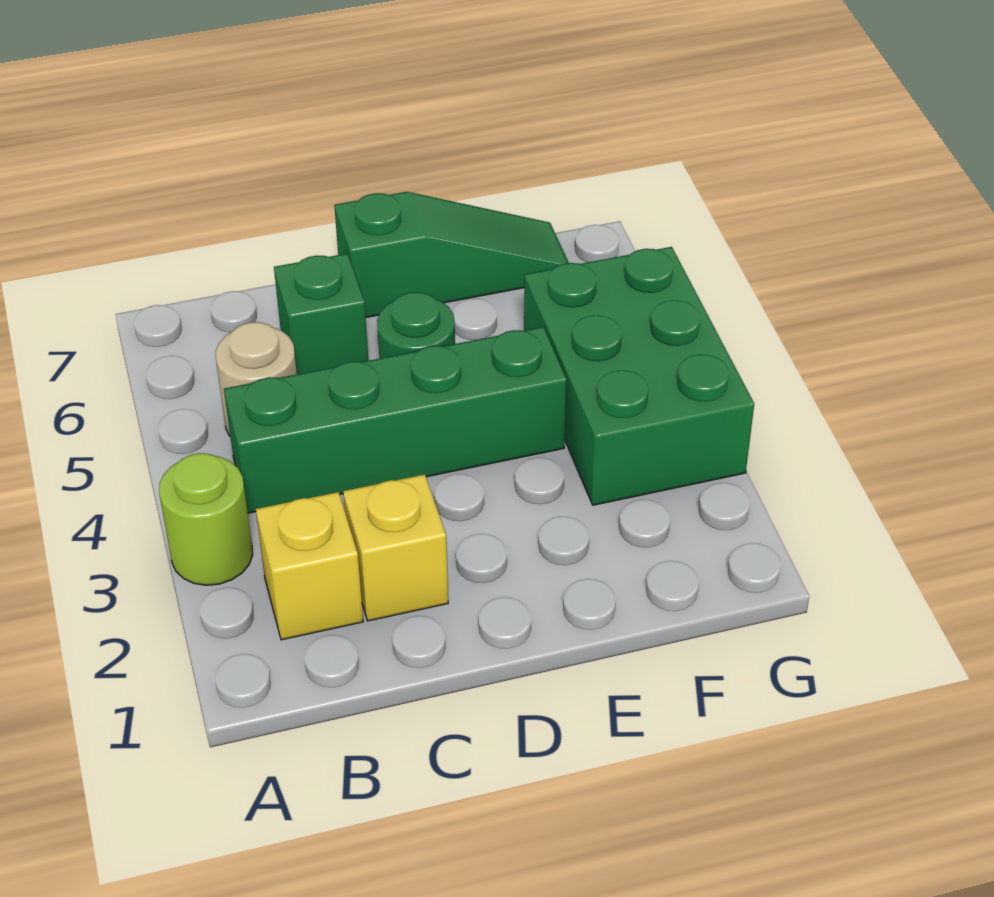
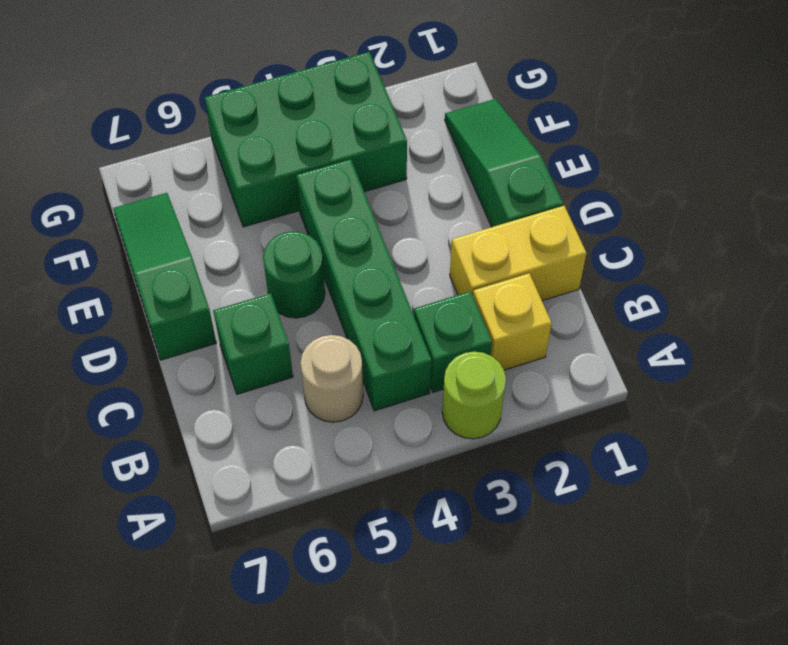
none -> green 1x1 brick [414,291,492,392]
yellow 1x1 brick [343,474,448,621] -> yellow 1x2 brick [450,206,587,301]
none -> green 1x3 slope [445,99,563,227]

